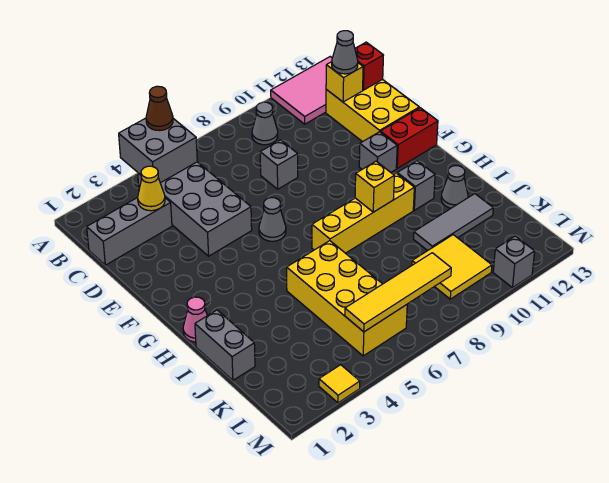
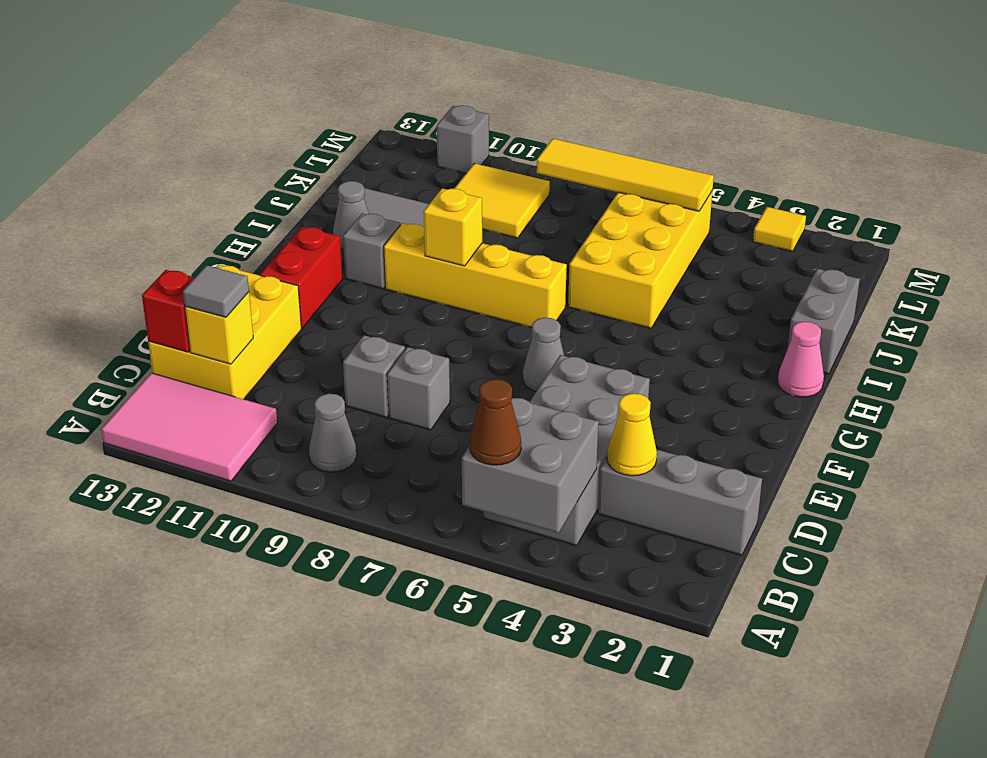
grey 1x1 cone [332,31,358,74] -> grey 1x1 tile [183,265,249,317]
grey 1x1 brick [359,132,397,172] -> grey 1x1 brick moved to [343,335,405,418]
red 1x2 brick [381,108,438,168] -> red 1x2 brick turned to [260,227,343,328]

